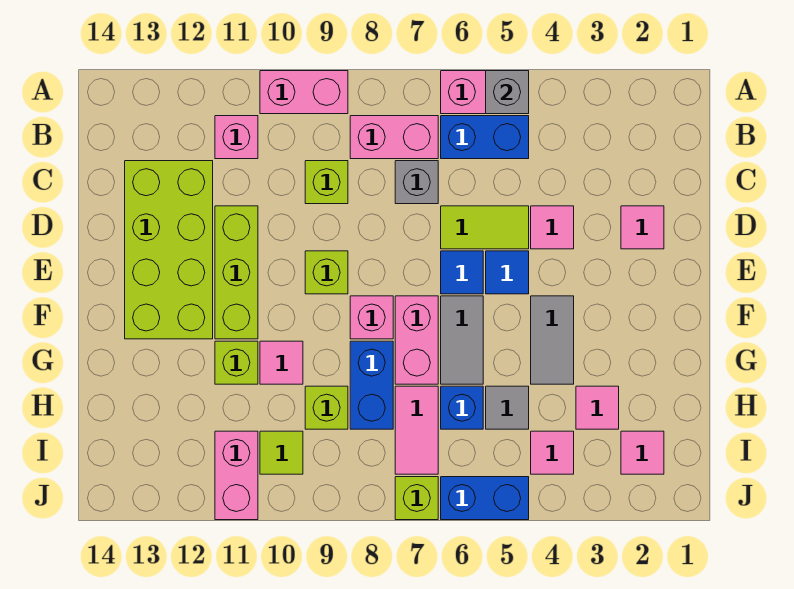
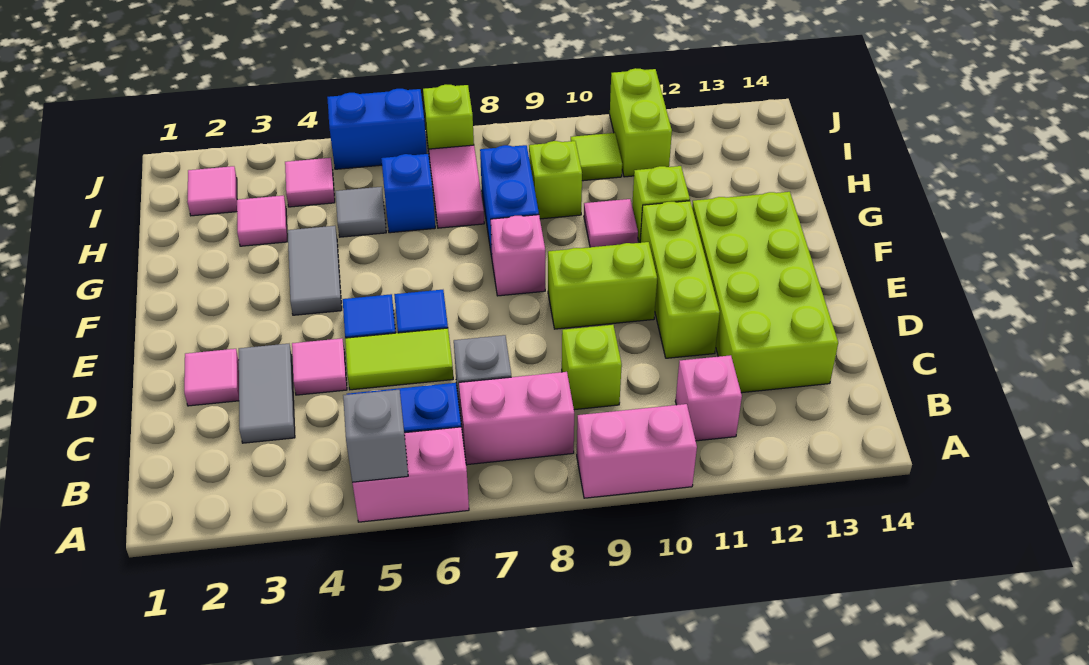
lime 1x1 brick [305,251,348,294] -> lime 1x2 brick [548,242,657,329]
grey 1x2 tile [441,296,483,384] -> grey 1x2 tile moved to [239,344,295,443]
pink 1x2 brick [395,296,438,384] -> none
pink 1x2 brick [215,431,258,520] -> lime 1x2 brick [610,68,672,177]

